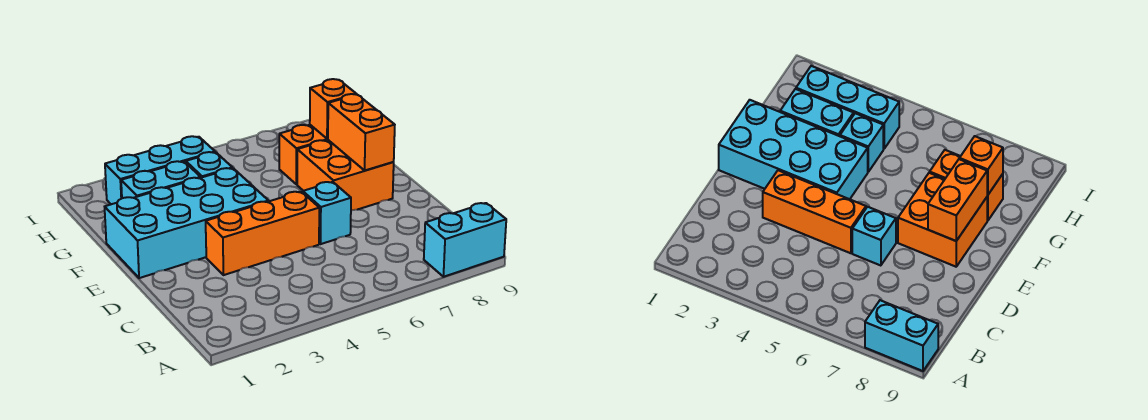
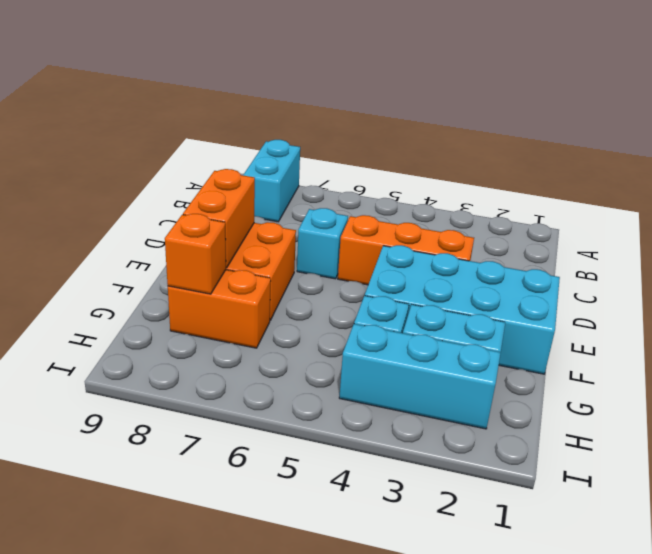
cyan 1x2 brick [424,203,506,277] -> cyan 1x2 brick turned to [243,140,300,222]

